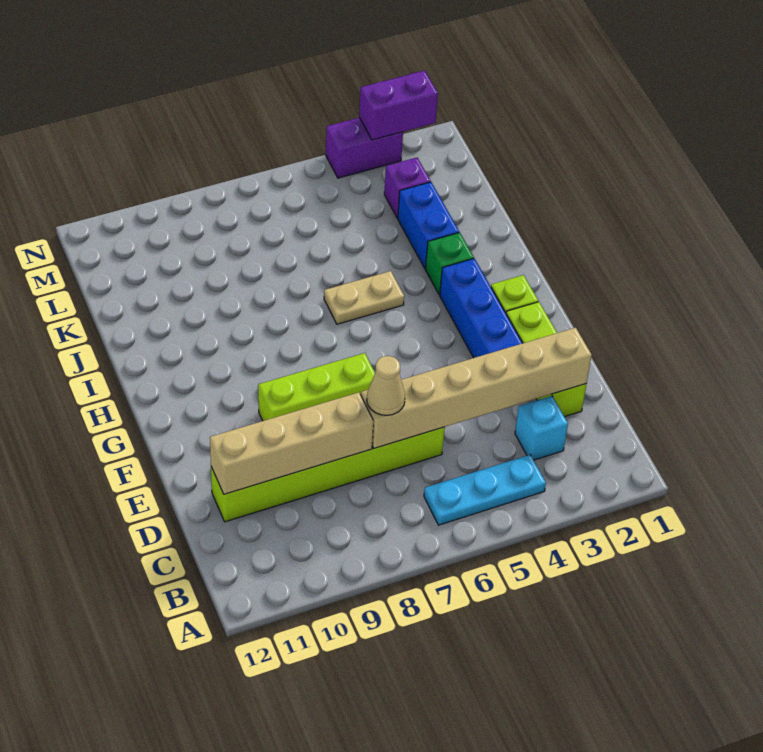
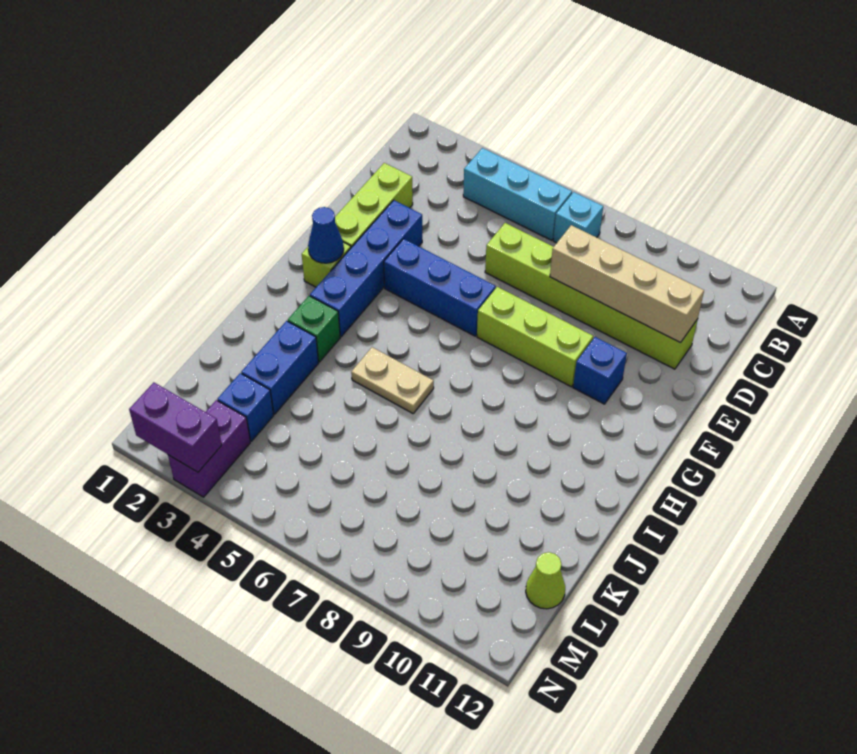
cyan 1x3 plate [424,455,546,525] -> cyan 1x3 brick [463,148,572,240]
cyan 1x1 brick [515,396,568,460] -> cyan 1x1 brick moved to [553,192,603,243]
tan 1x6 brick [361,328,592,448] -> none
tan 1x1 cone [367,356,405,415] -> none
none -> blue 1x3 brick [384,239,496,336]
none -> blue 1x1 brick [573,337,627,404]
none -> blue 1x1 cone [308,207,344,263]
purple 1x1 brick [384,158,431,218] -> blue 1x1 brick [217,373,274,441]
none -> lime 1x1 cone [526,552,565,609]
purple 1x2 brick [326,118,403,178] -> purple 1x2 brick turned to [168,400,250,497]

